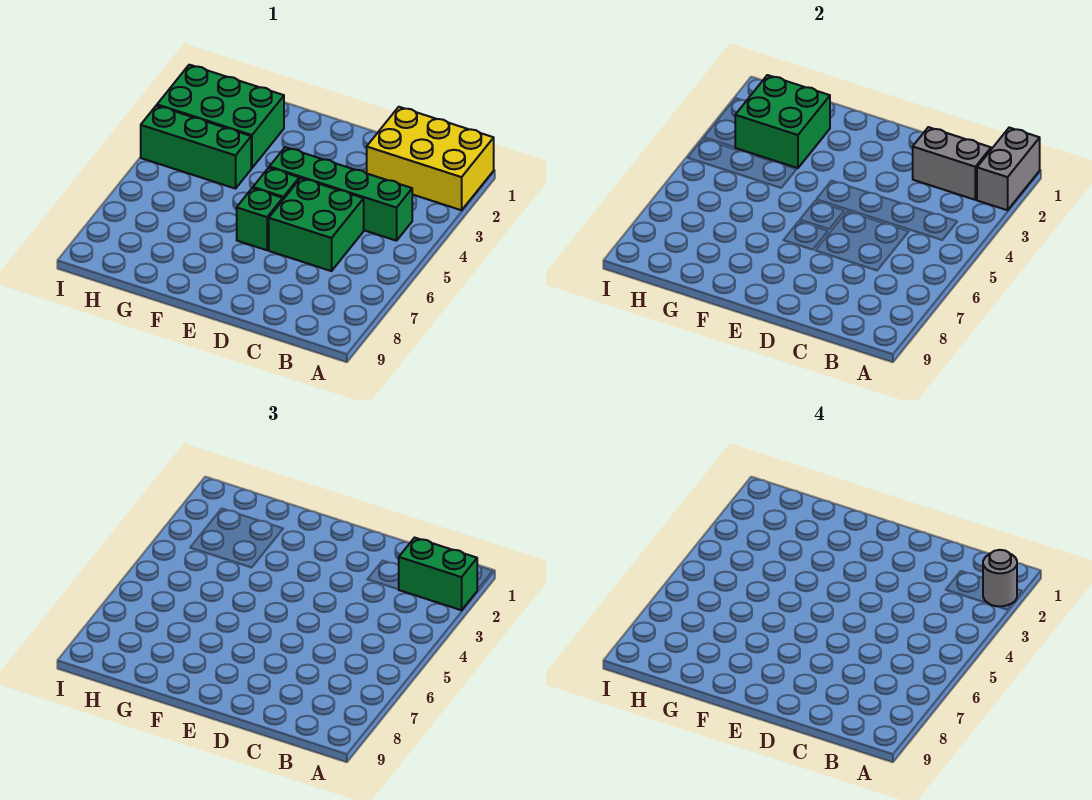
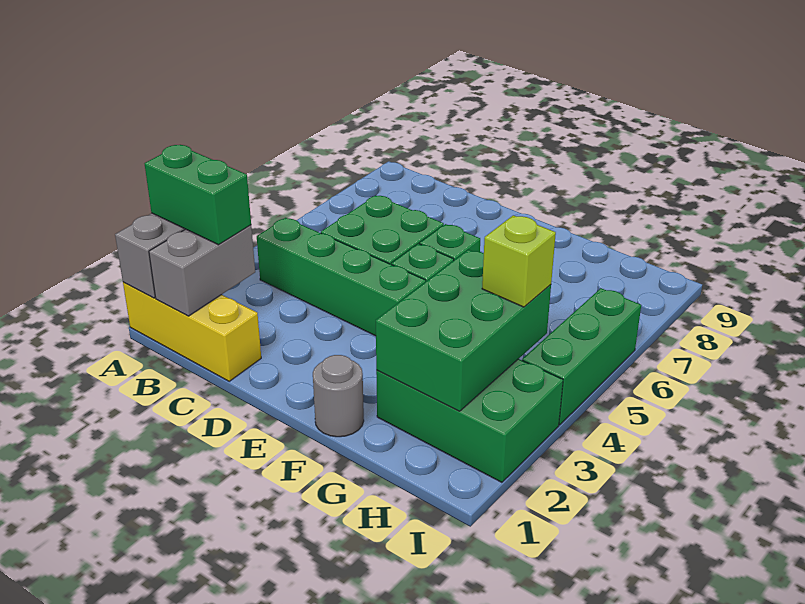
yellow 2x3 brick [367,107,494,210] -> yellow 1x3 brick [123,282,261,381]
grey 1x1 round brick [983,550,1017,606] -> grey 1x1 round brick moved to [313,355,364,437]
grey 1x2 brick [913,127,991,200] -> grey 1x2 brick turned to [149,225,255,316]
green 2x2 brick [735,75,830,168] -> green 2x3 brick [376,250,551,411]
green 1x3 brick [141,105,251,189] -> green 1x3 brick turned to [522,288,641,425]
none -> lime 1x1 brick [482,215,556,307]

